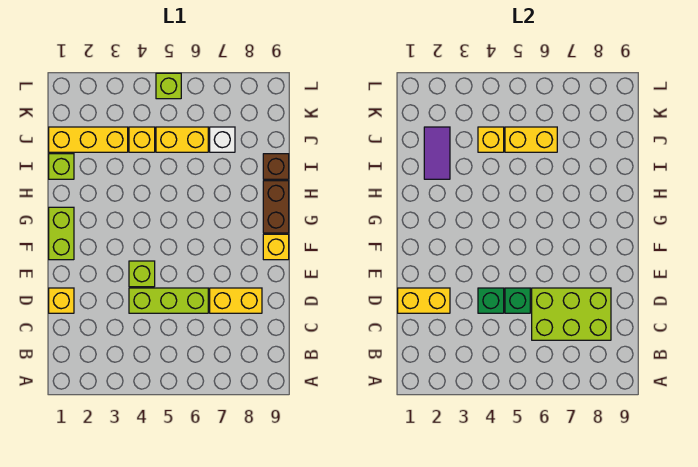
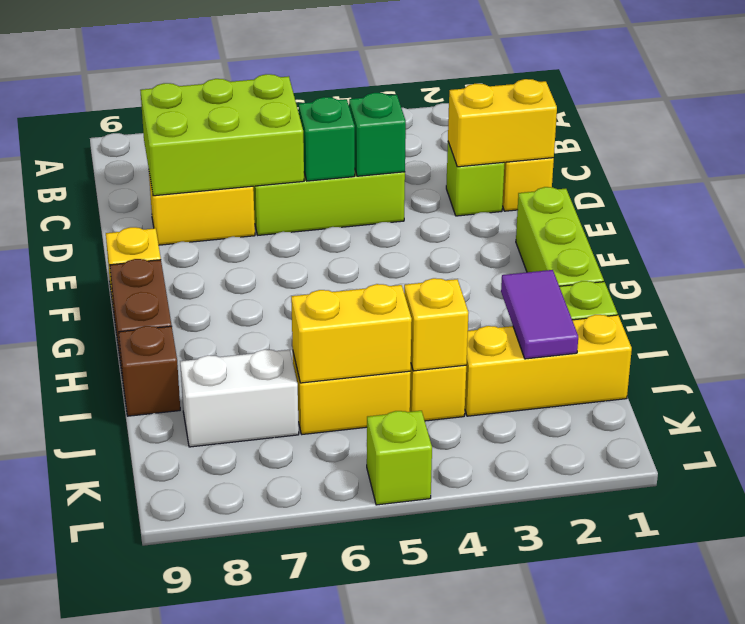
lime 1x1 brick [129,261,155,287] -> lime 1x1 brick moved to [446,142,504,216]
lime 1x2 brick [49,207,74,260] -> lime 1x3 brick [516,187,604,286]
white 1x1 brick [210,127,235,152] -> white 1x2 brick [180,349,299,447]

